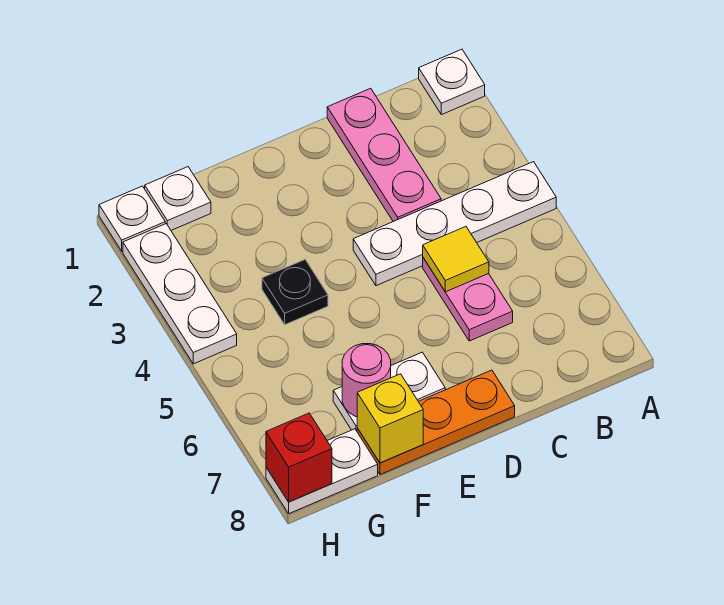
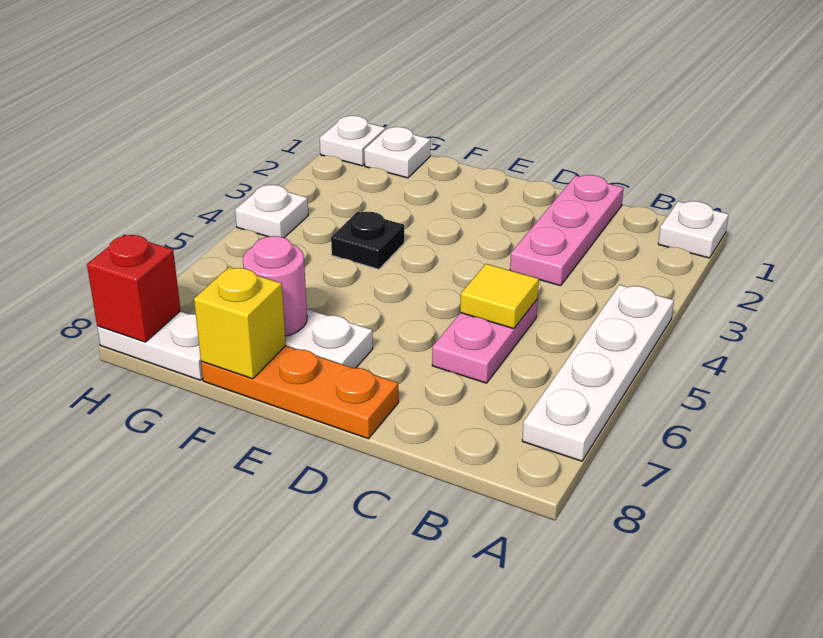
white 1x4 plate [353,162,556,286] -> white 1x4 plate turned to [522,285,674,461]
white 1x3 plate [123,224,237,364] -> white 1x1 plate [235,185,308,238]

